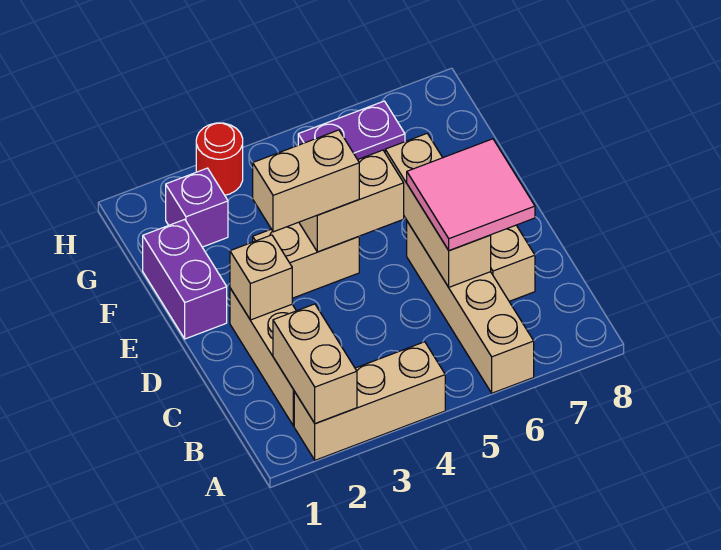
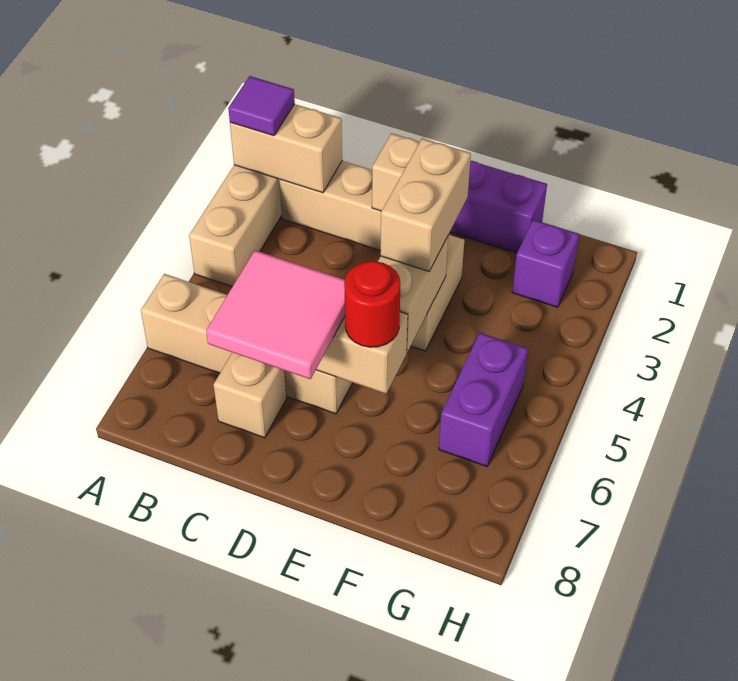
none -> purple 1x1 tile [228,76,295,136]
red 1x1 round brick [196,123,243,195] -> red 1x1 round brick moved to [344,261,400,347]

